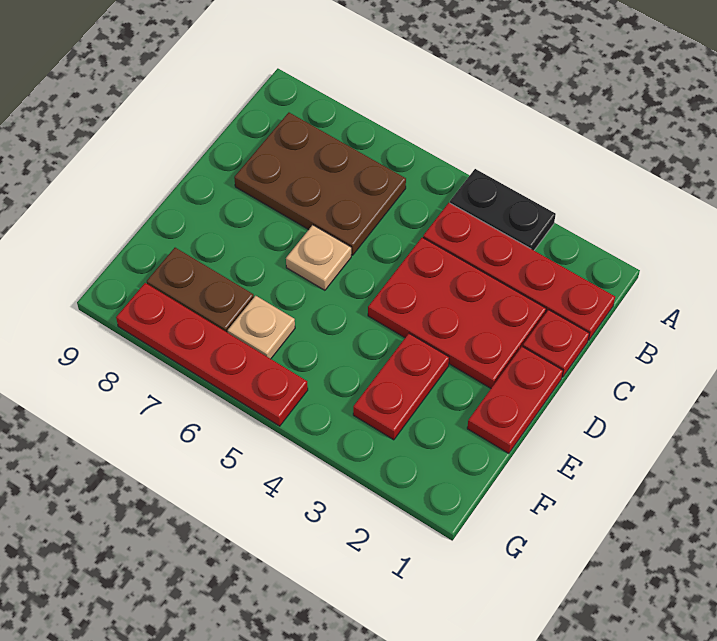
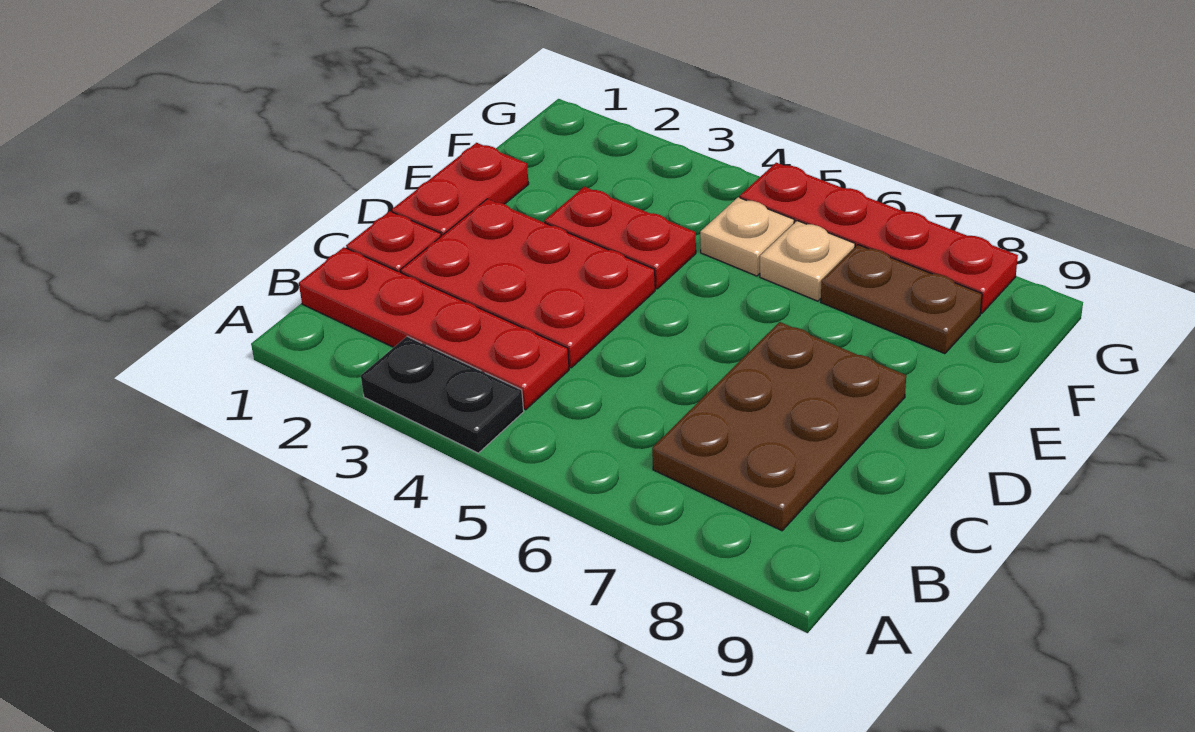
brown 2x3 plate [234,113,406,255] -> brown 2x3 plate turned to [652,322,906,531]
tan 1x1 plate [286,225,351,290] -> tan 1x1 plate moved to [700,197,794,276]
red 1x2 plate [353,333,449,440] -> red 1x2 plate turned to [544,187,696,289]

